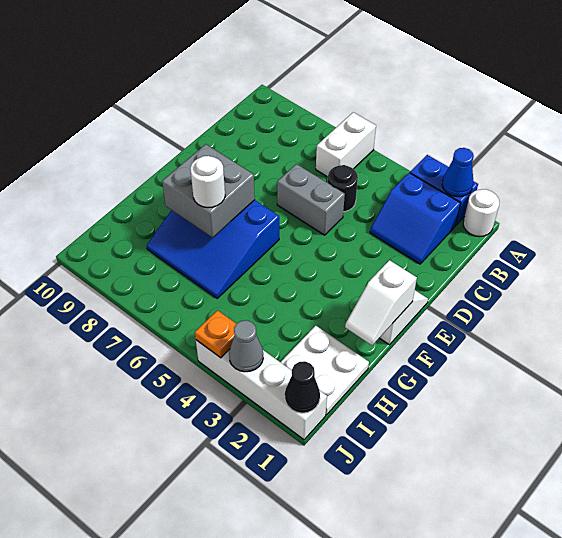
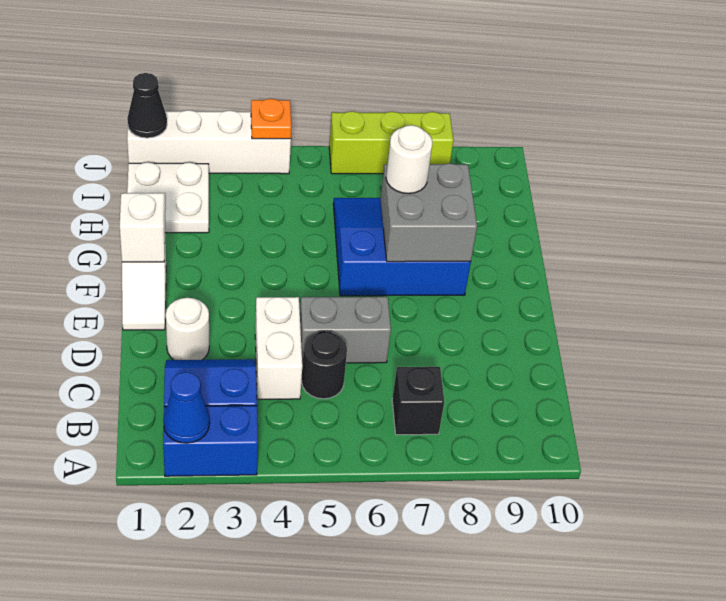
white 1x1 round brick [463,189,499,237] -> white 1x1 round brick moved to [166,298,209,360]
white 1x2 brick [316,112,376,177] -> white 1x2 brick moved to [255,297,302,399]
none -> black 1x1 brick [392,367,444,435]
grey 1x1 cone [229,320,263,372] -> none
none -> lime 1x3 brick [329,111,454,174]

